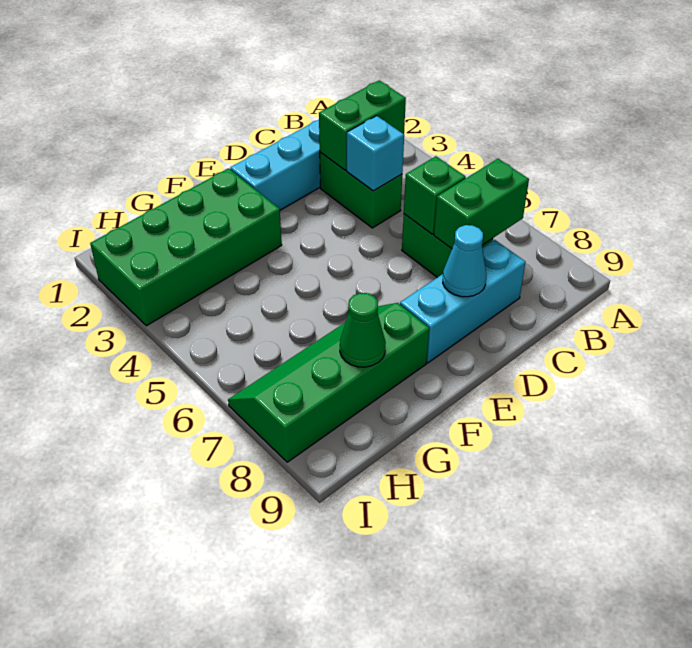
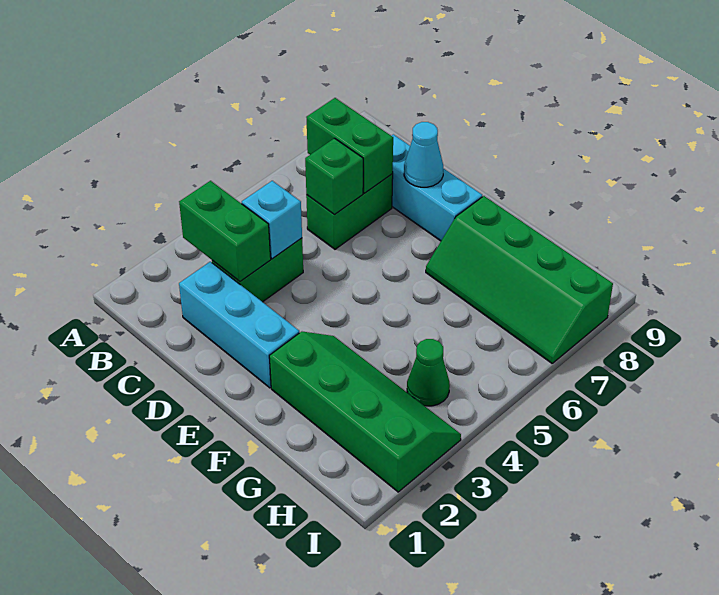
green 2x4 brick [90,168,282,326] -> green 2x4 slope [269,332,461,492]
green 1x1 cone [340,293,386,367] -> green 1x1 cone moved to [407,339,450,406]

